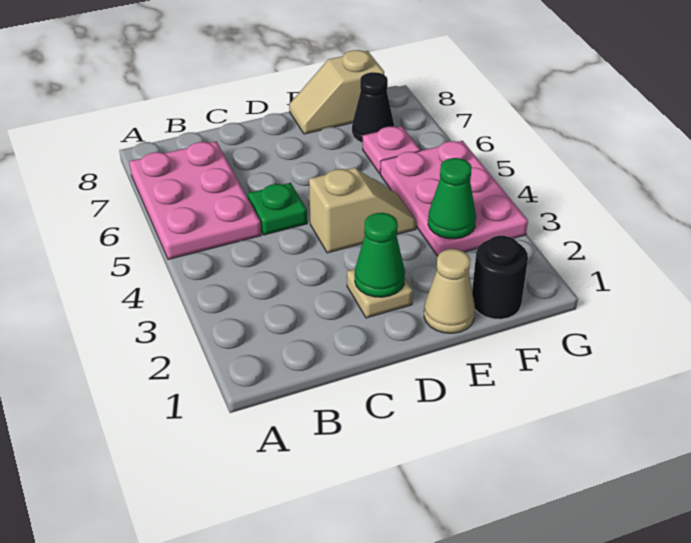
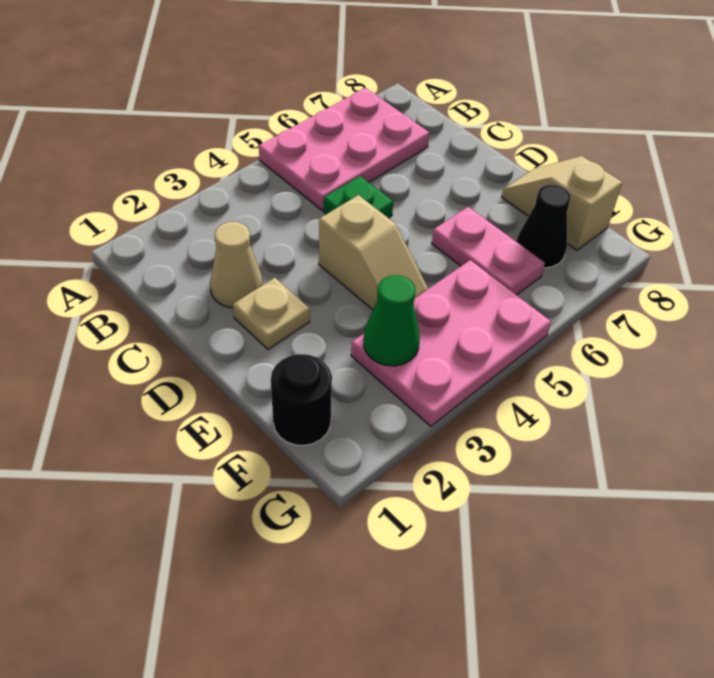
green 1x1 cone [355,213,405,297] -> none
tan 1x1 cone [424,249,475,333] -> tan 1x1 cone moved to [210,222,263,308]
pink 1x1 plate [363,126,420,174] -> pink 1x2 plate [432,207,545,295]

